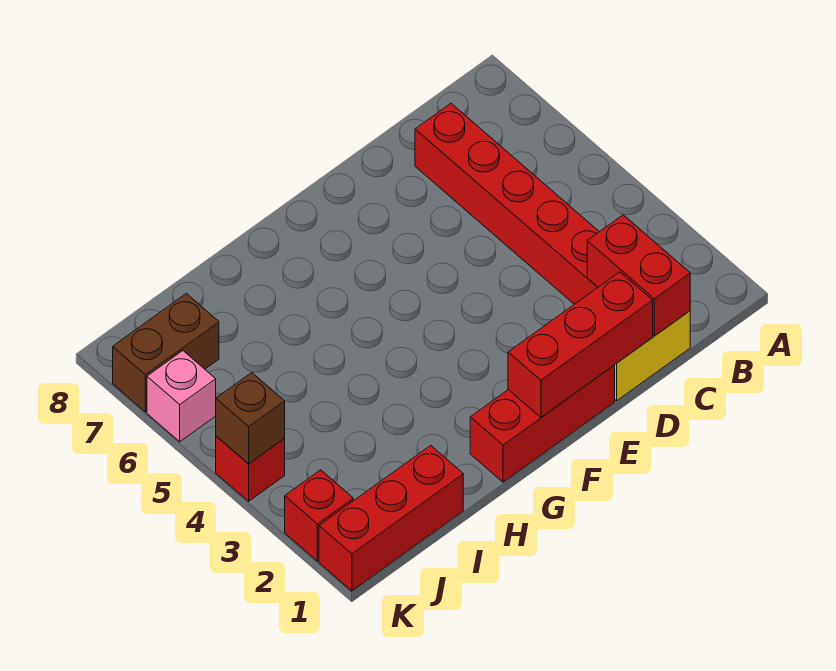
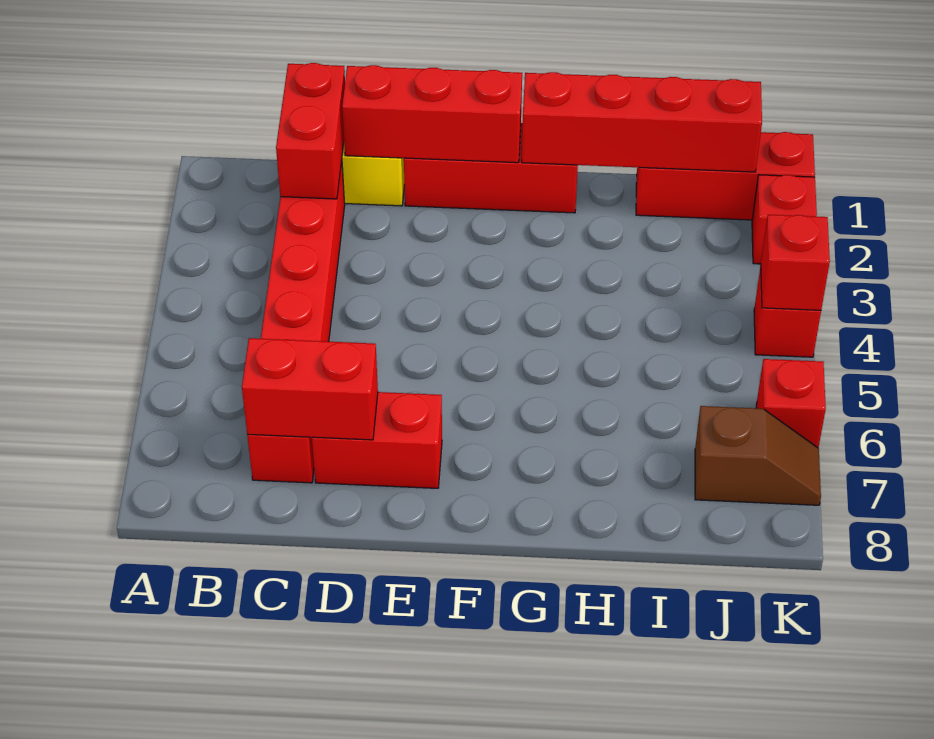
none -> red 1x2 brick [242,338,378,440]
none -> red 1x2 brick [312,392,442,488]
none -> red 1x4 brick [522,72,762,172]
brown 1x2 brick [113,293,219,412] -> brown 1x2 slope [695,406,821,505]
brown 1x1 brick [216,373,285,464] -> red 1x1 brick [761,215,830,310]
pink 1x1 brick [147,351,216,442] -> red 1x1 brick [756,359,826,448]

